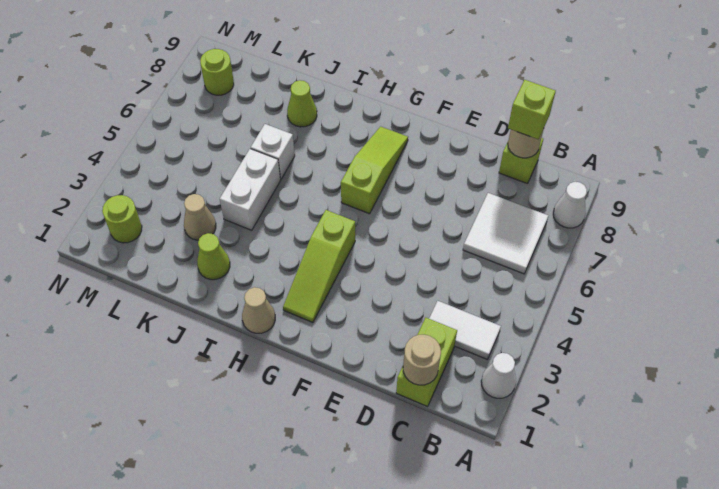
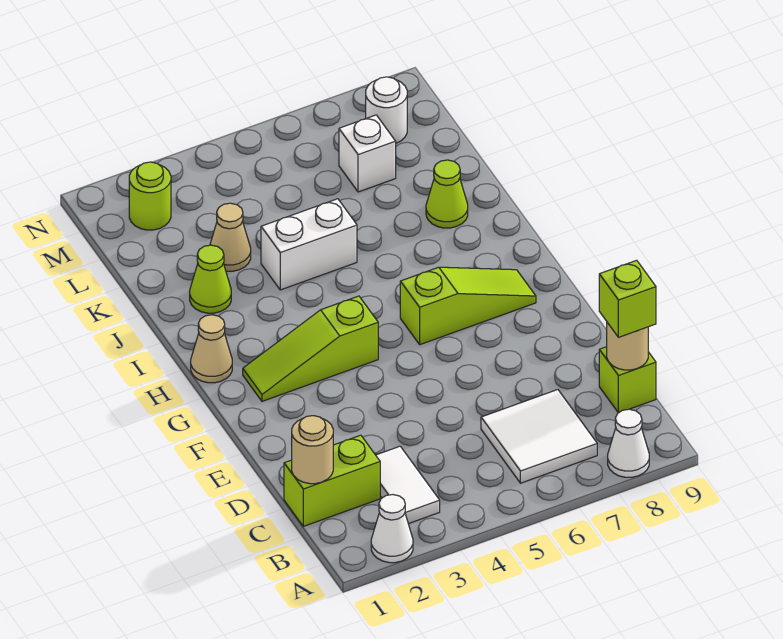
white 1x1 brick [251,124,295,179] -> white 1x1 brick moved to [339,115,396,192]
lime 1x1 round brick [200,49,234,95] -> white 1x1 round brick [366,77,407,143]

